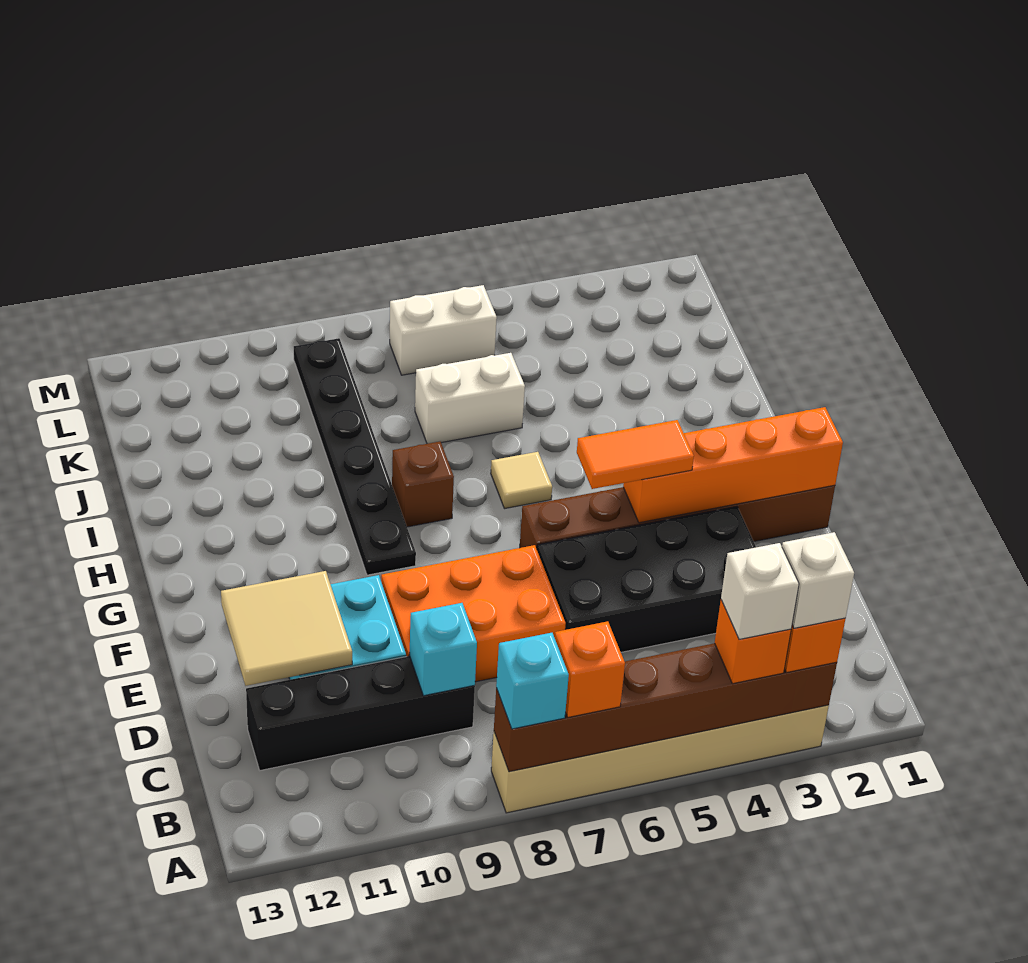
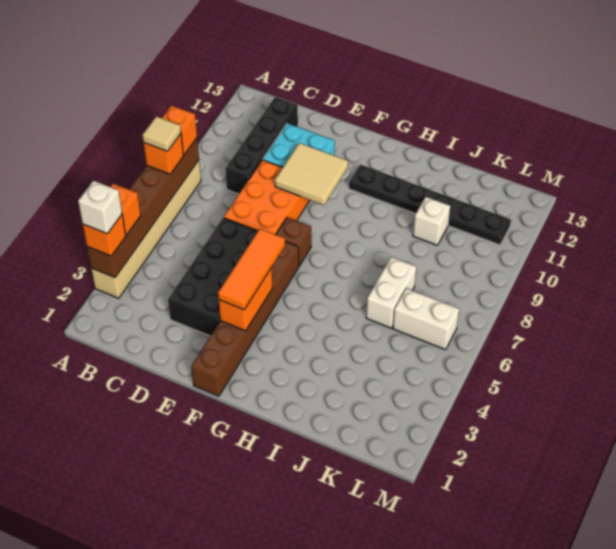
white 1x1 brick [721,543,799,639] -> white 1x1 brick moved to [413,197,450,245]
cyan 1x1 brick [496,633,569,729] -> orange 1x1 brick [162,105,197,155]
cyan 1x1 brick [410,603,477,696] -> none
tan 2x2 tile [221,571,352,686] -> tan 2x2 tile moved to [275,143,348,205]
orange 1x4 brick [623,407,843,523] -> orange 1x2 brick [219,268,272,331]
orange 1x2 tile [577,420,694,489] -> orange 1x3 tile [218,229,285,310]
black 1x6 plate [294,338,416,575] -> black 1x6 plate moved to [349,165,511,245]
tan 1x1 tile [491,452,552,509] -> tan 1x1 tile moved to [142,116,181,151]
brown 1x1 brick [392,442,454,527] -> brown 1x1 brick moved to [276,217,311,266]
white 1x2 brick [390,285,497,375] -> white 1x2 brick turned to [393,288,459,350]

